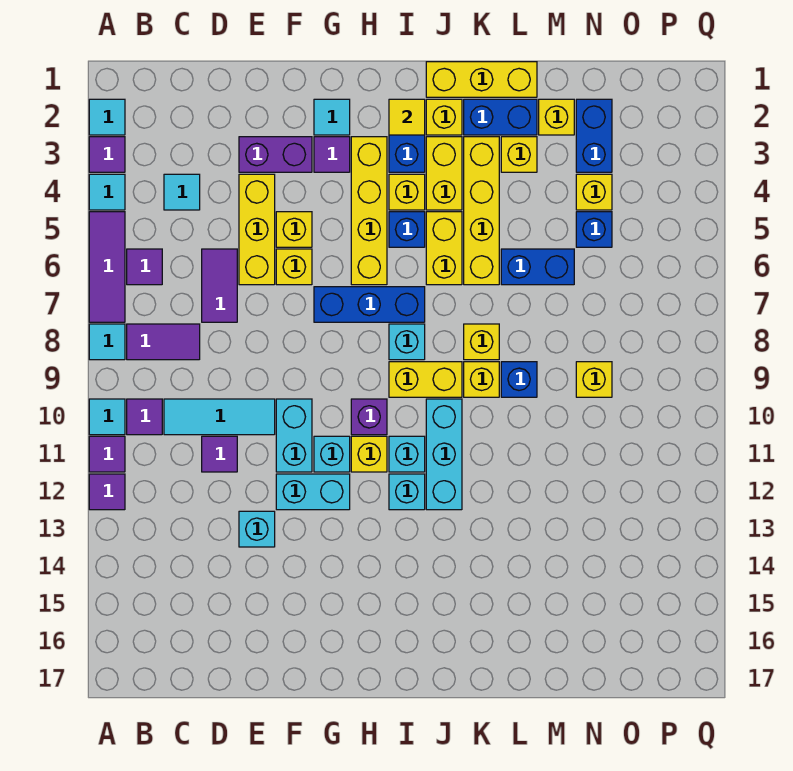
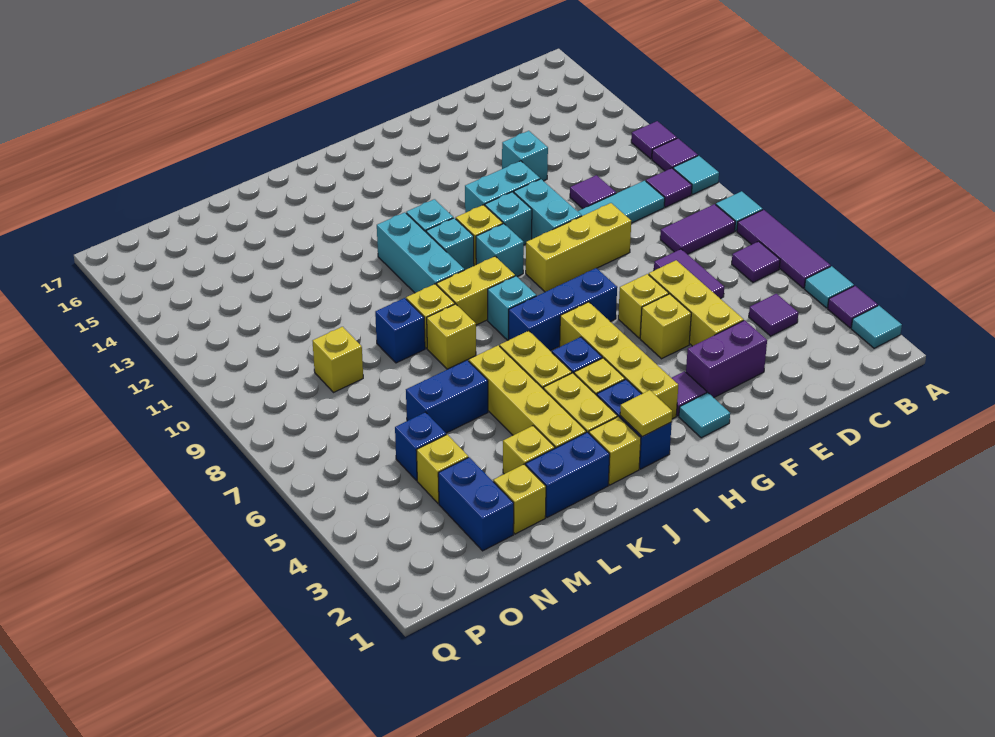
cyan 1x1 tile [164,174,200,210] -> purple 1x1 tile [749,294,798,336]
purple 1x1 brick [351,399,387,435] -> cyan 1x1 brick [476,224,524,276]
yellow 1x3 brick [426,62,537,97] -> yellow 1x3 brick moved to [526,203,631,292]

